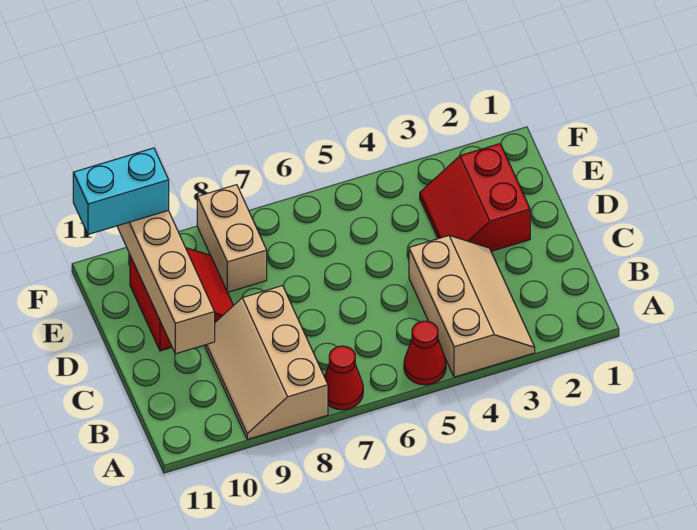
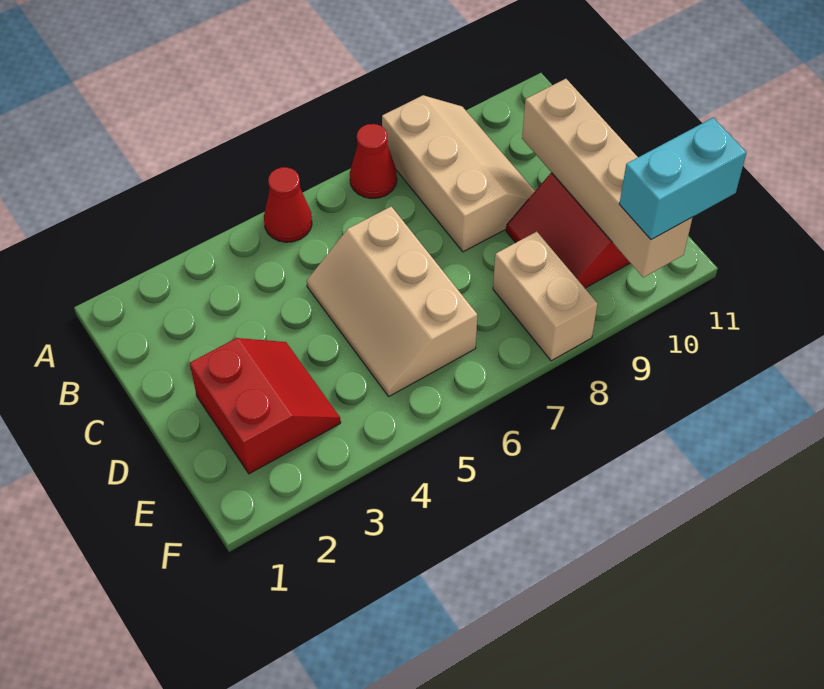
tan 2x3 slope [409,236,535,377] -> tan 2x3 slope moved to [307,207,477,396]

